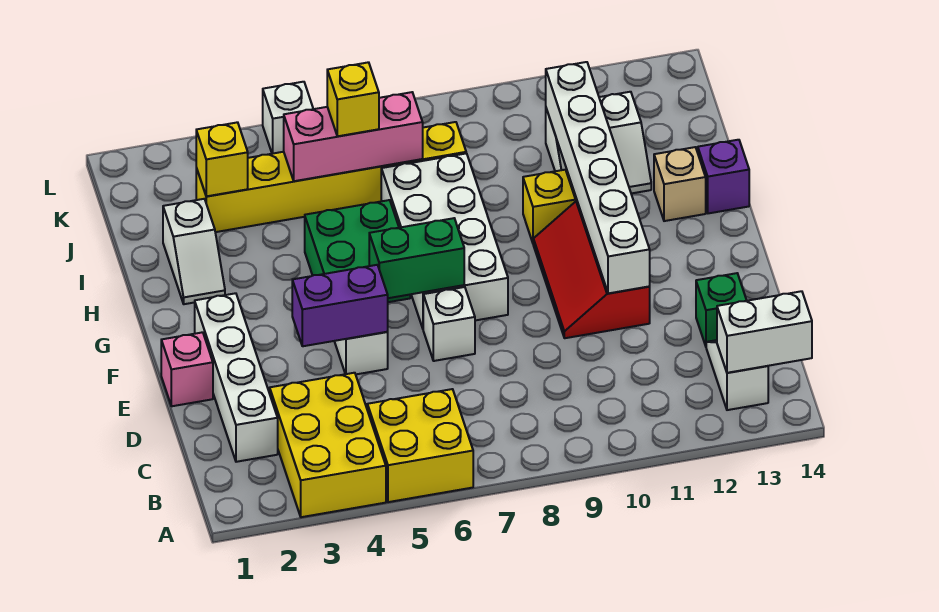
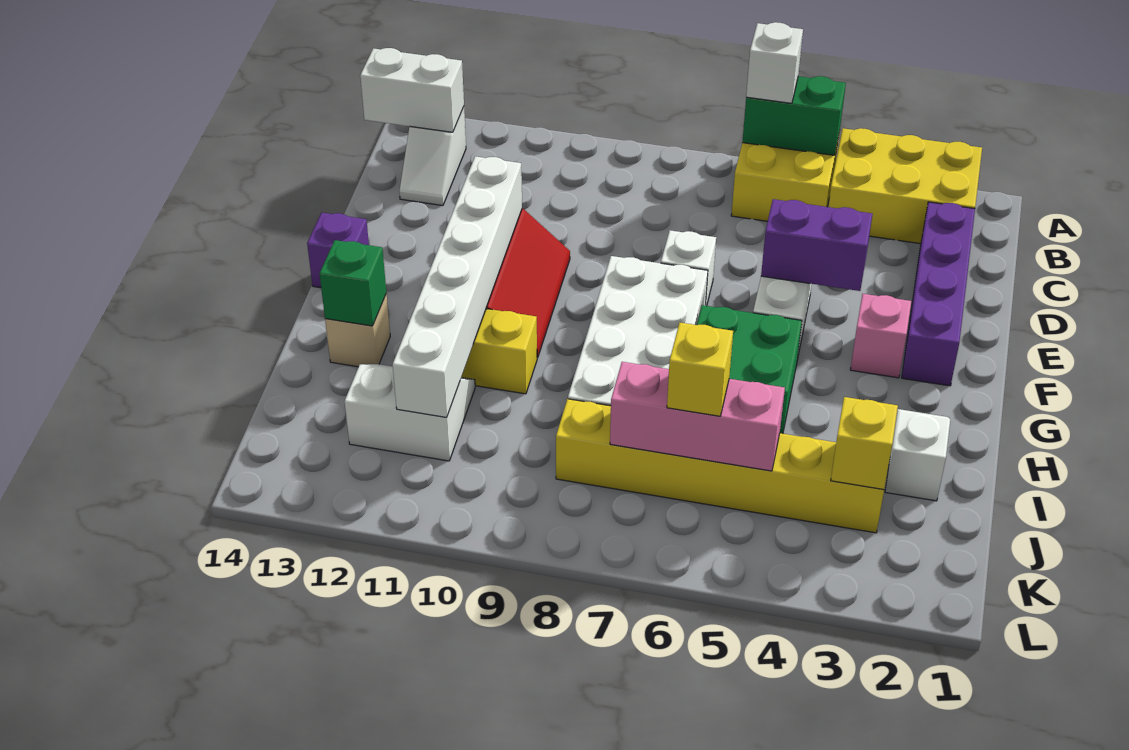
yellow 2x3 brick [270,373,386,517] -> yellow 2x3 brick turned to [828,128,982,244]
white 1x4 brick [195,293,278,462] -> purple 1x4 brick [902,202,975,386]
green 1x1 brick [696,273,747,346] -> green 1x1 brick moved to [320,240,386,326]
pink 1x1 brick [161,332,213,406] -> pink 1x1 brick moved to [850,294,911,378]
green 1x2 brick [369,218,464,298] -> green 1x2 brick moved to [742,76,846,155]
purple 1x1 brick [698,140,749,213] -> purple 1x1 brick moved to [307,213,369,288]
white 1x1 brick [263,82,313,154] -> white 1x1 brick moved to [746,22,803,103]

